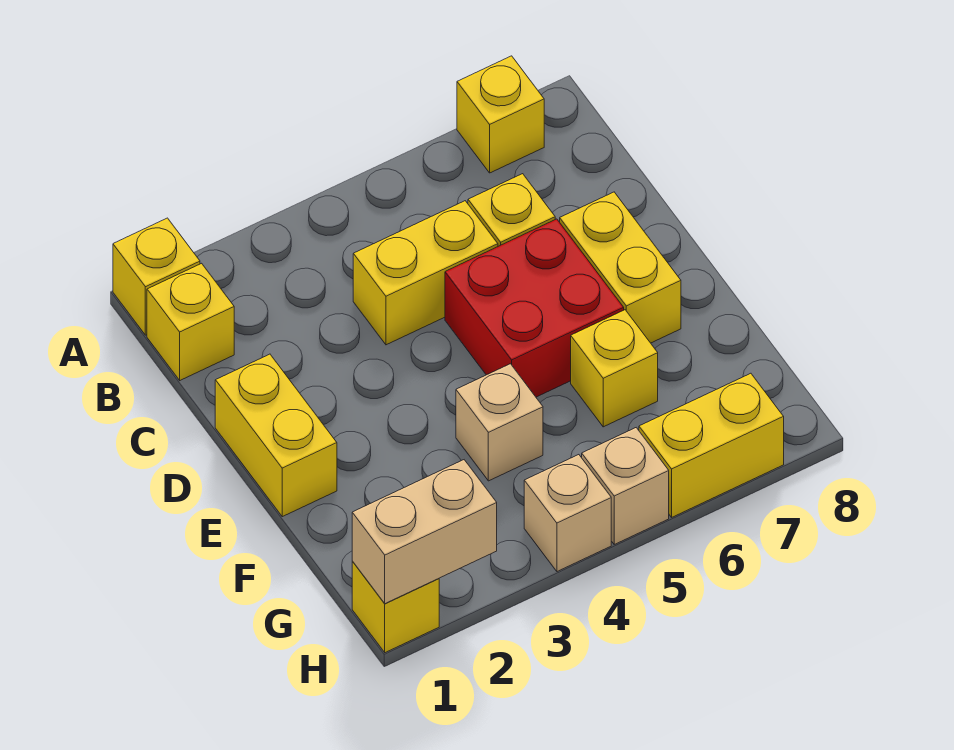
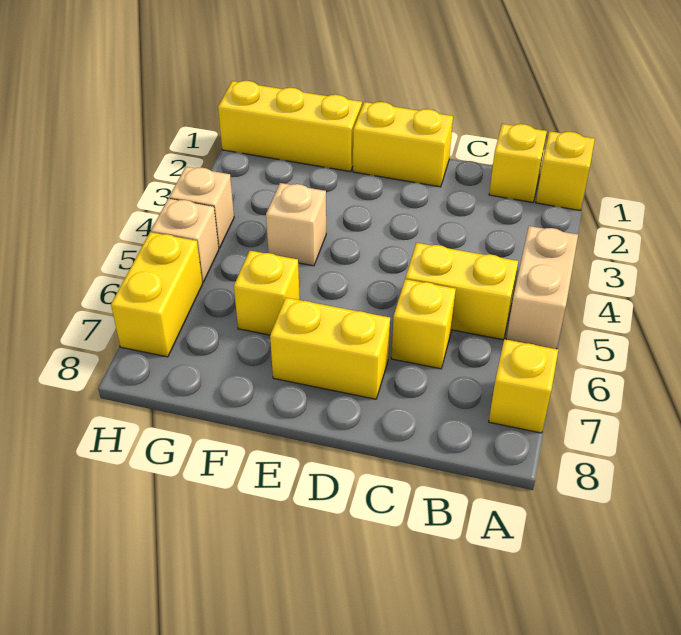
yellow 1x2 brick [353,201,498,345] -> yellow 1x2 brick turned to [405,243,518,340]
red 2x2 brick [445,219,624,397] -> none
yellow 1x1 brick [352,561,439,653] -> yellow 1x3 brick [218,81,362,172]
tan 1x2 brick [352,460,497,604] -> tan 1x2 brick moved to [506,226,578,349]

